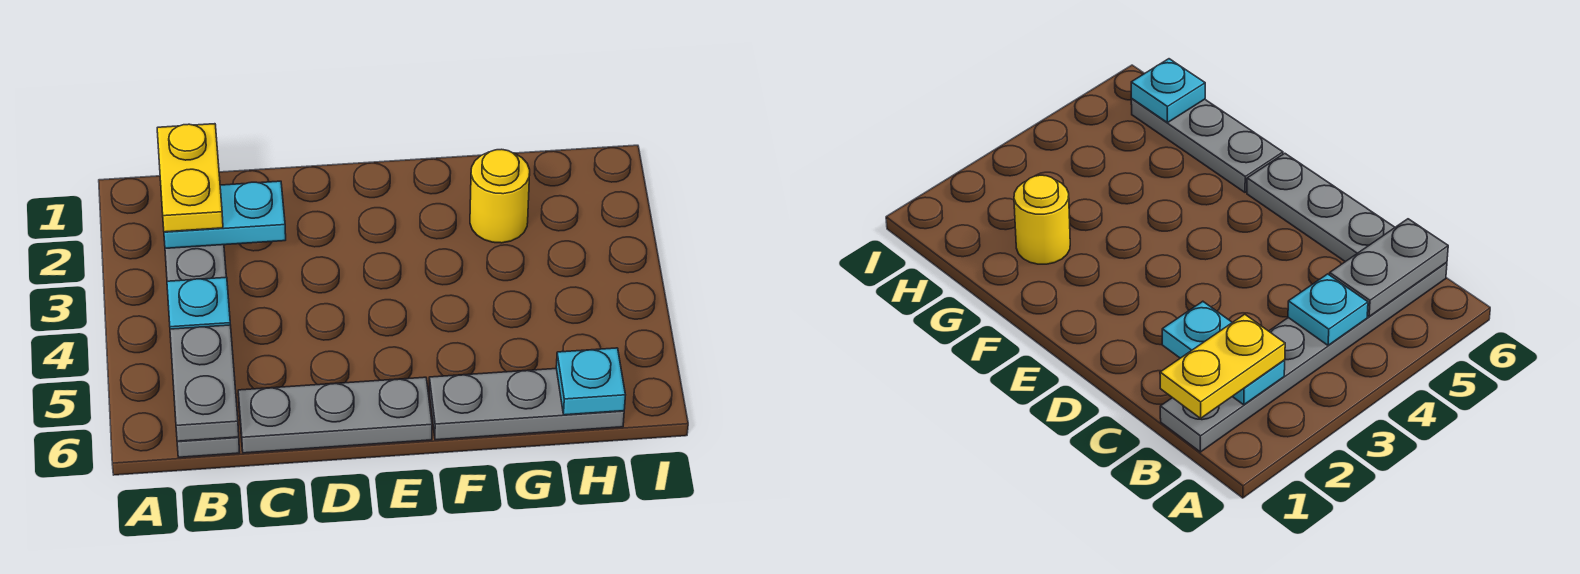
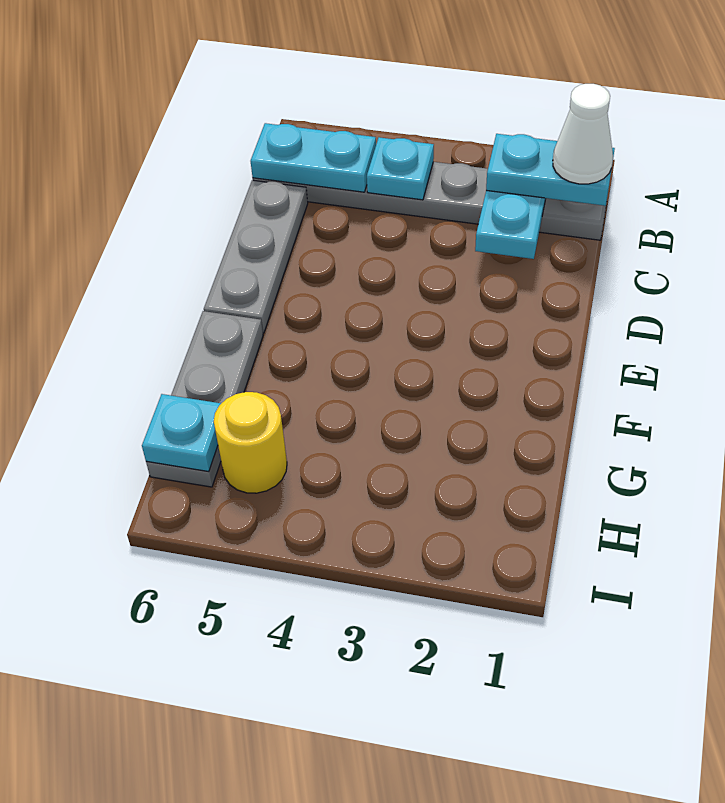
yellow 1x2 plate [157,124,223,232] -> cyan 1x2 plate [486,134,615,206]
none -> white 1x1 cone [553,84,613,184]
grey 1x2 plate [170,325,239,442] -> cyan 1x2 plate [251,123,376,192]
yellow 1x1 round brick [470,149,530,243] -> yellow 1x1 round brick moved to [214,392,287,493]

